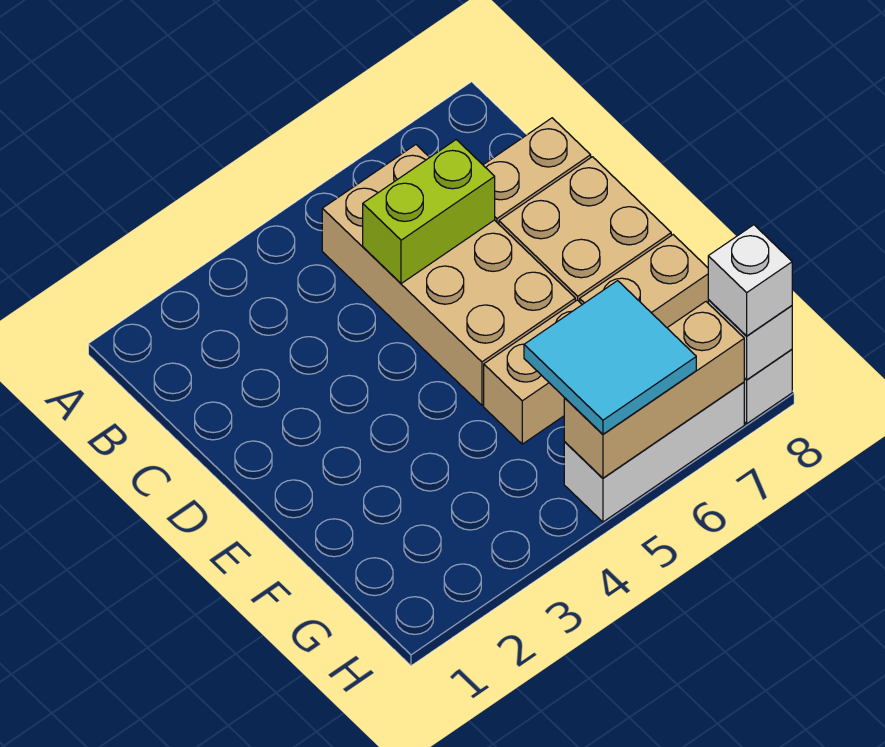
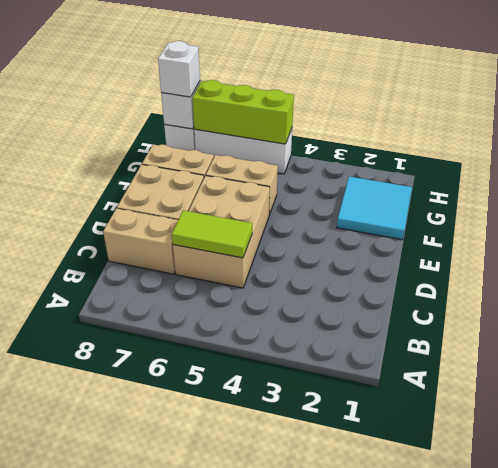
tan 2x4 brick [322,145,575,405] -> tan 2x3 brick [173,176,270,288]
lime 1x2 brick [363,140,495,284] -> lime 1x2 tile [172,210,252,258]
cyan 2x2 tile [524,281,696,434] -> cyan 2x2 tile moved to [337,176,412,240]
tan 1x3 brick [564,302,744,478] -> lime 1x3 brick [192,80,294,144]

